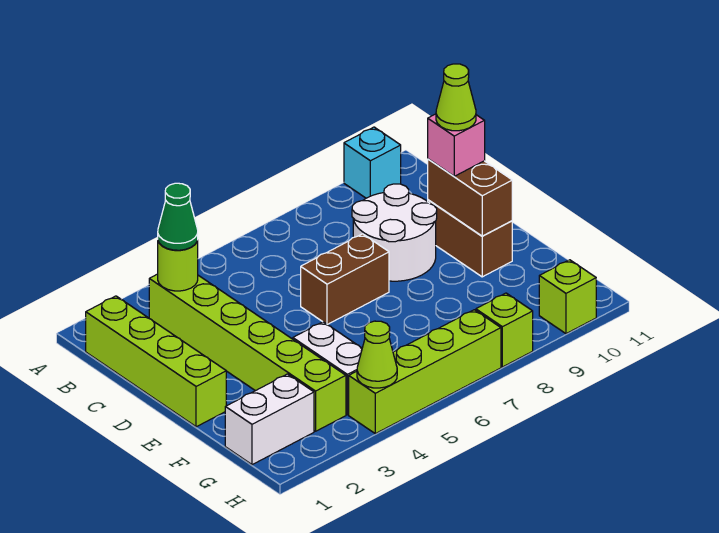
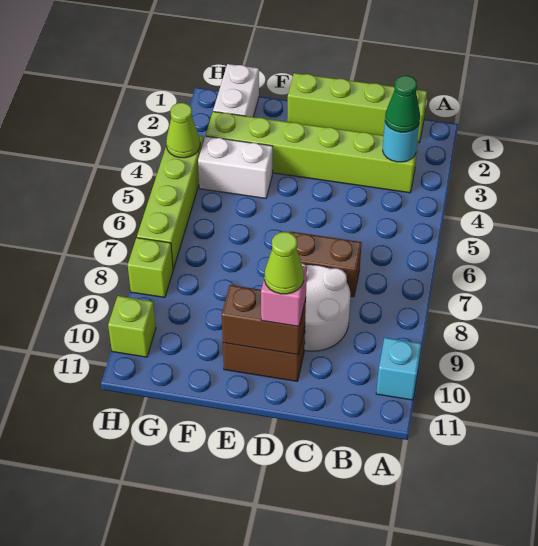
lime 1x1 round brick [158,241,198,291] -> cyan 1x1 round brick [383,122,419,162]
brown 1x2 brick [301,234,389,325] -> brown 1x2 brick turned to [290,232,362,297]

